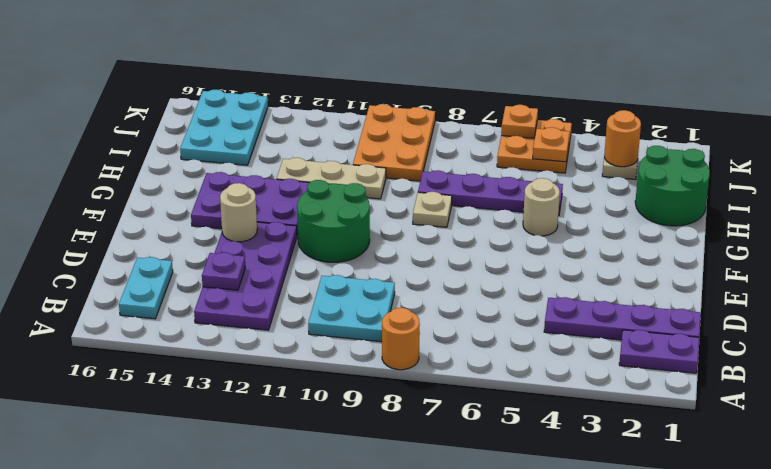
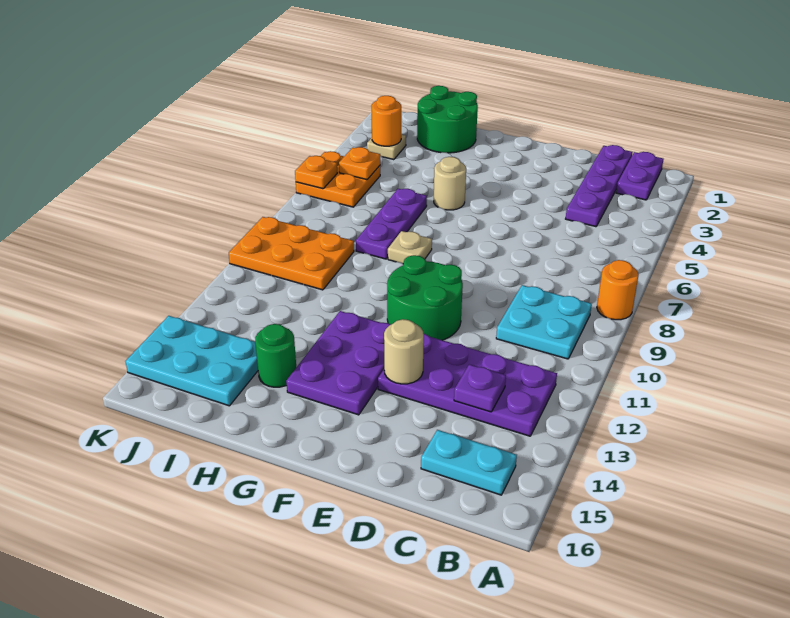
purple 1x4 plate [418,170,563,216] -> purple 1x3 plate [356,189,427,259]
tan 1x3 plate [277,158,386,199] -> none
none -> green 1x1 round brick [255,324,296,387]

